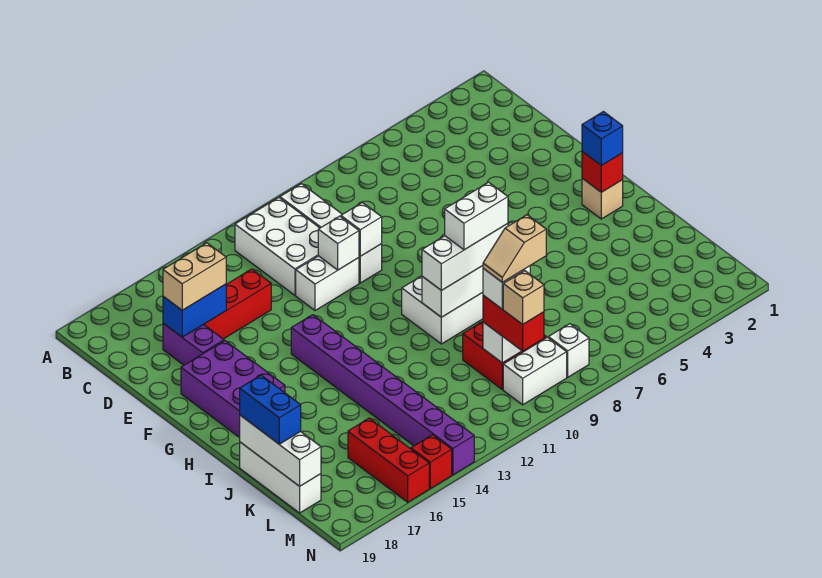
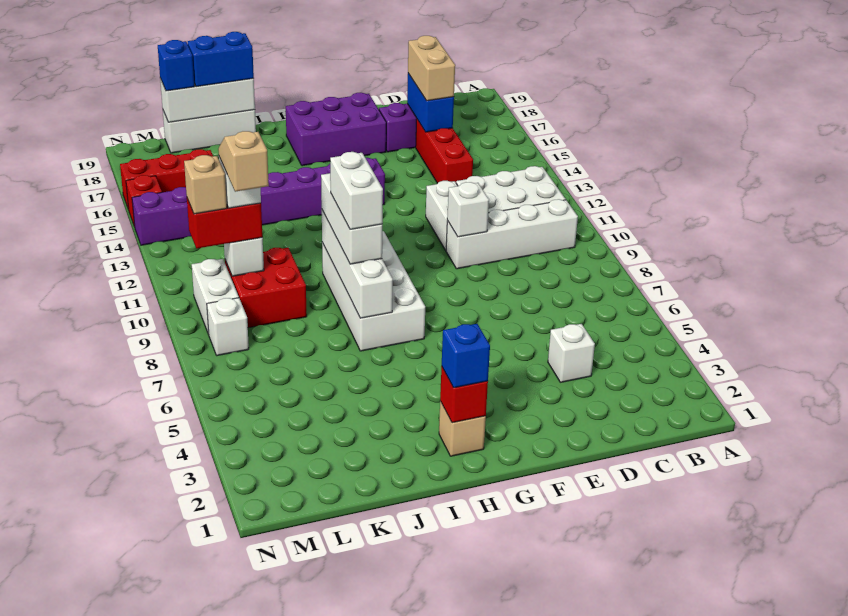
white 1x1 brick [318,216,359,270] -> white 1x1 brick moved to [548,324,595,382]
none -> blue 1x1 brick [158,40,194,91]

